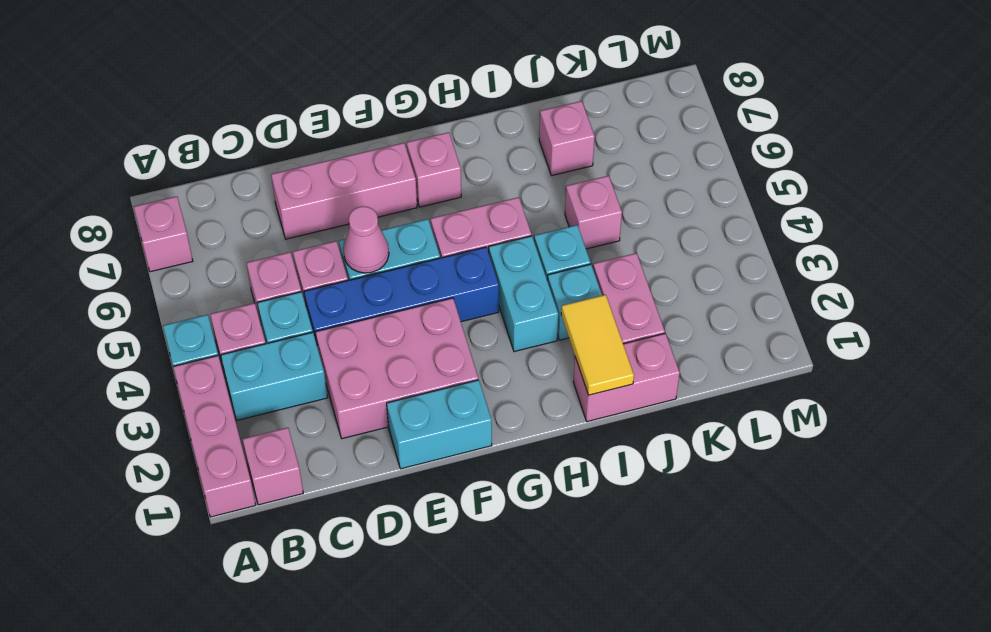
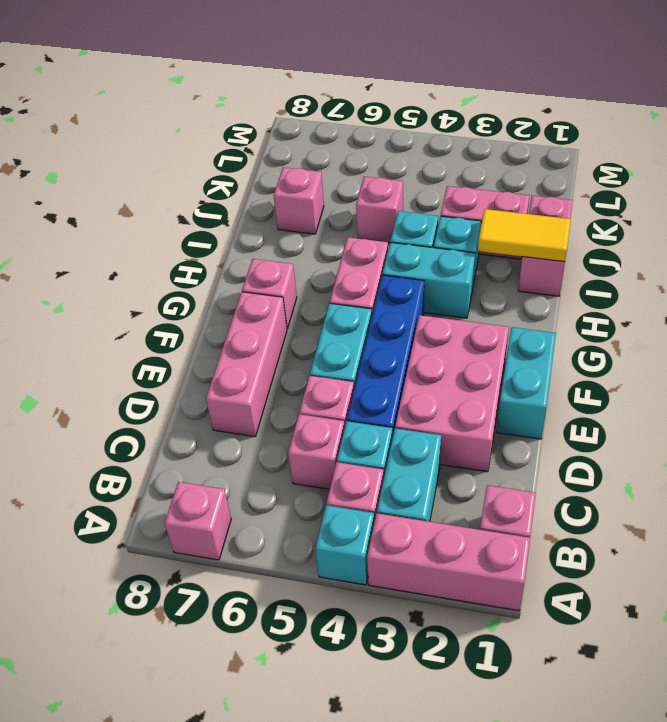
pink 1x1 cone [343,206,389,273] -> none

